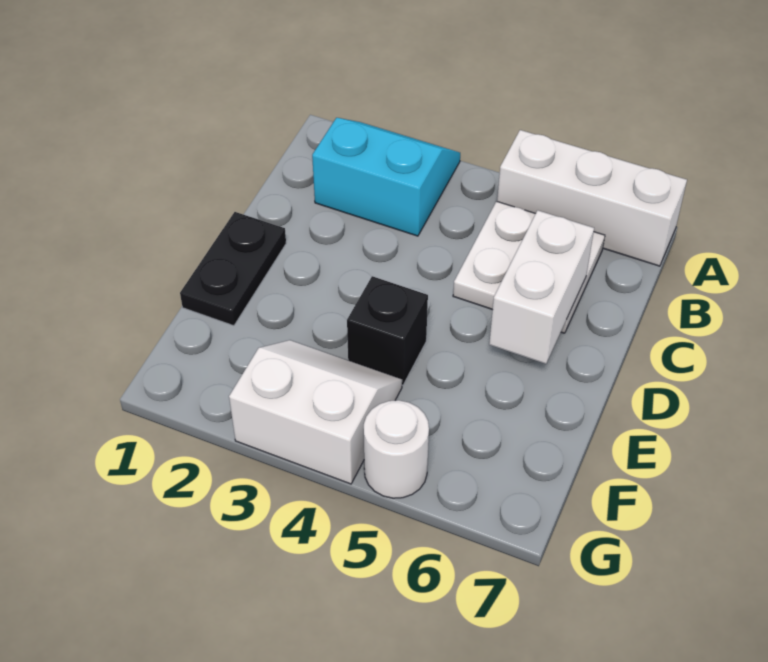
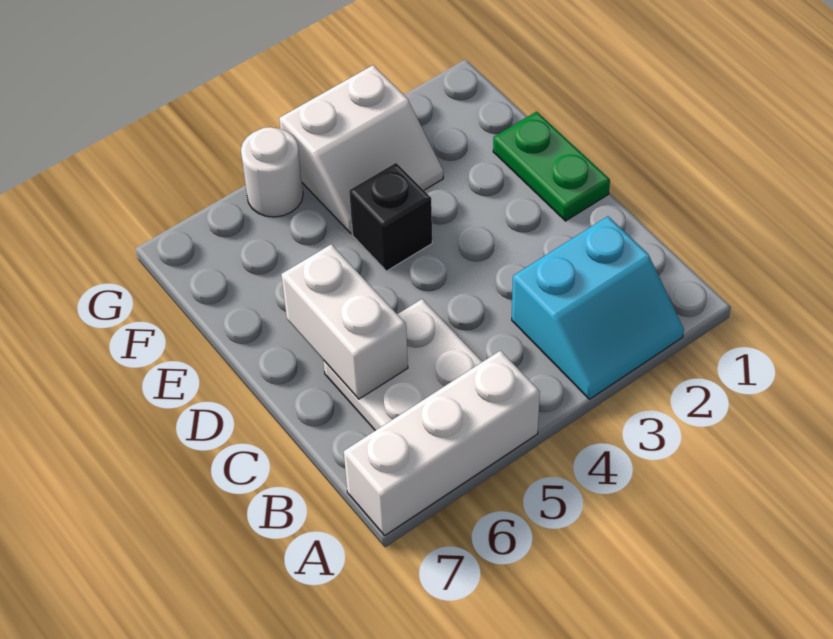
black 1x2 plate [180,212,286,326] -> green 1x2 plate [493,112,610,221]

